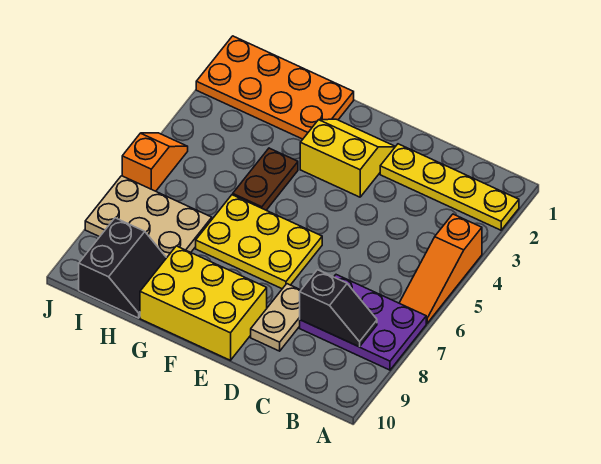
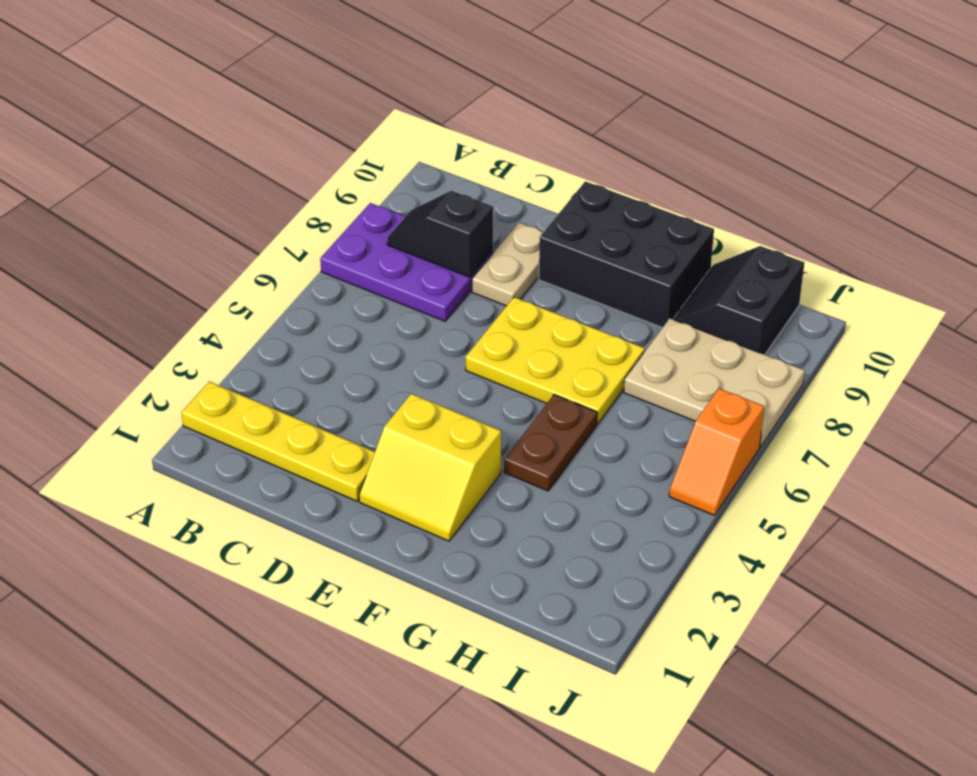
orange 1x3 slope [399,214,482,323] -> none
yellow 2x3 brick [140,246,267,360] -> black 2x3 brick [539,181,714,328]
orange 2x4 plate [196,36,354,139] -> none

